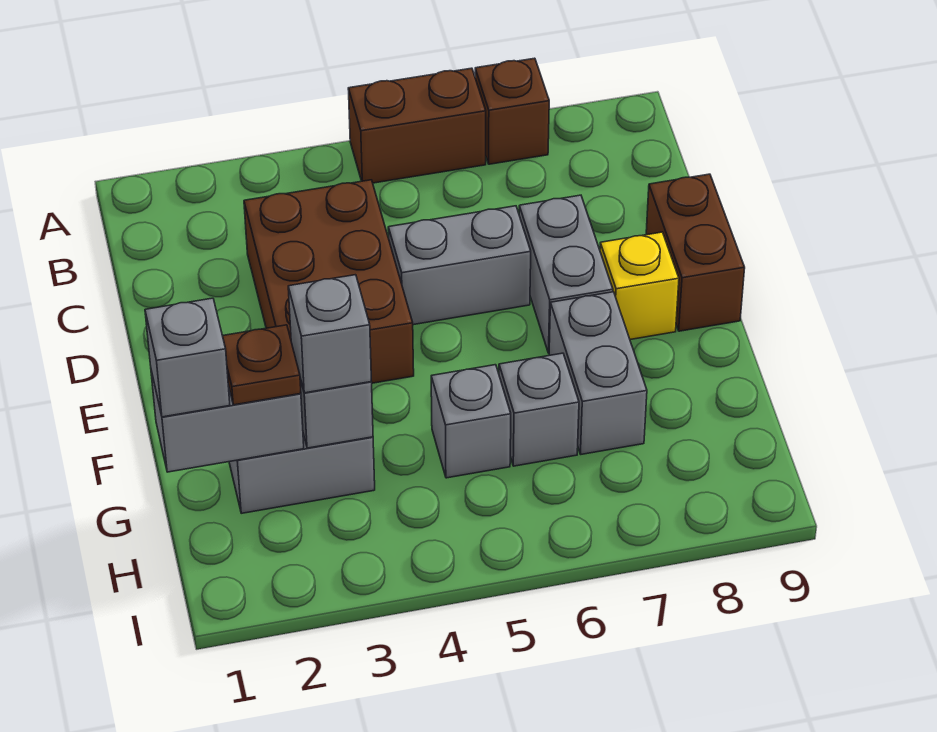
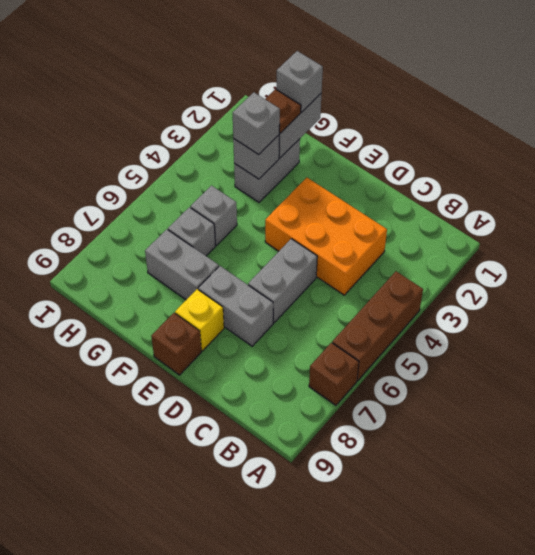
brown 1x2 brick [348,68,486,183] -> brown 1x3 brick [332,271,423,381]
brown 2x3 brick [244,180,414,383] -> orange 2x3 brick [265,178,387,295]
brown 1x2 brick [646,174,745,331] -> brown 1x1 brick [151,313,201,375]

